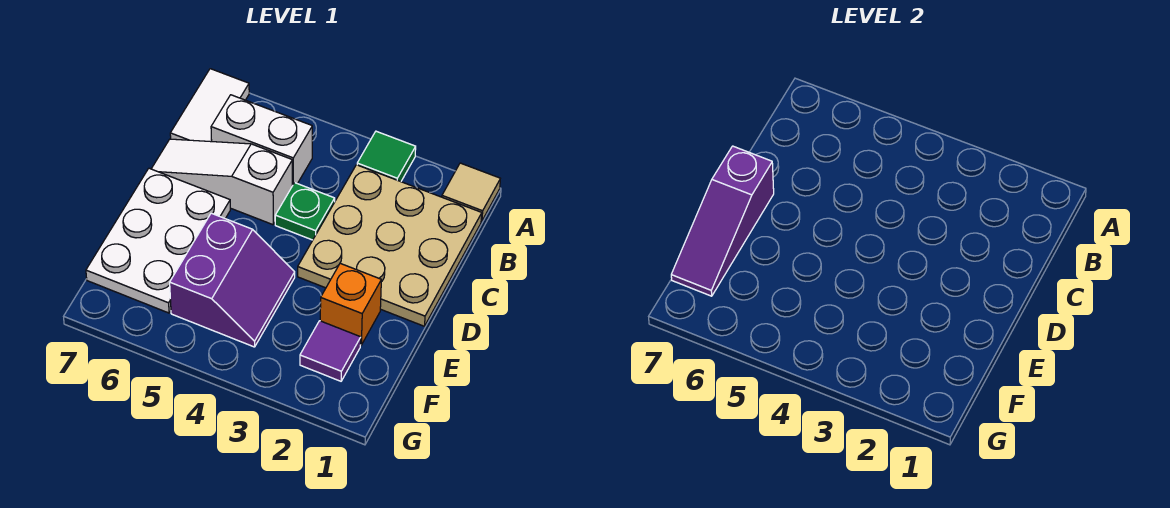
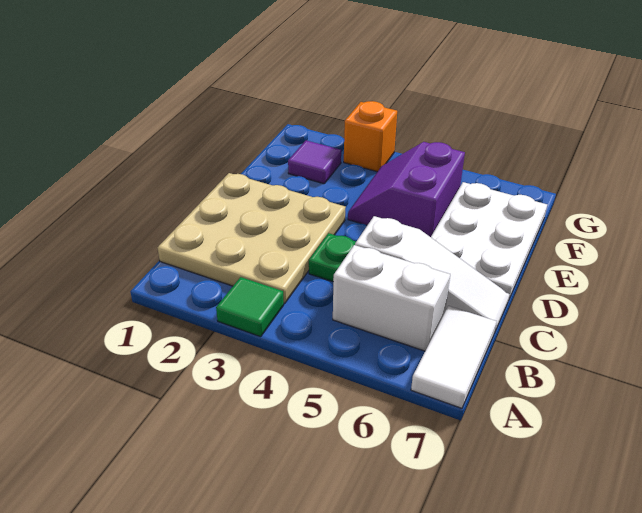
tan 1x1 tile [442,163,500,221] -> none
purple 1x3 slope [671,146,774,296] -> none
orange 1x1 brick [320,263,381,345] -> orange 1x1 brick moved to [344,101,397,172]

